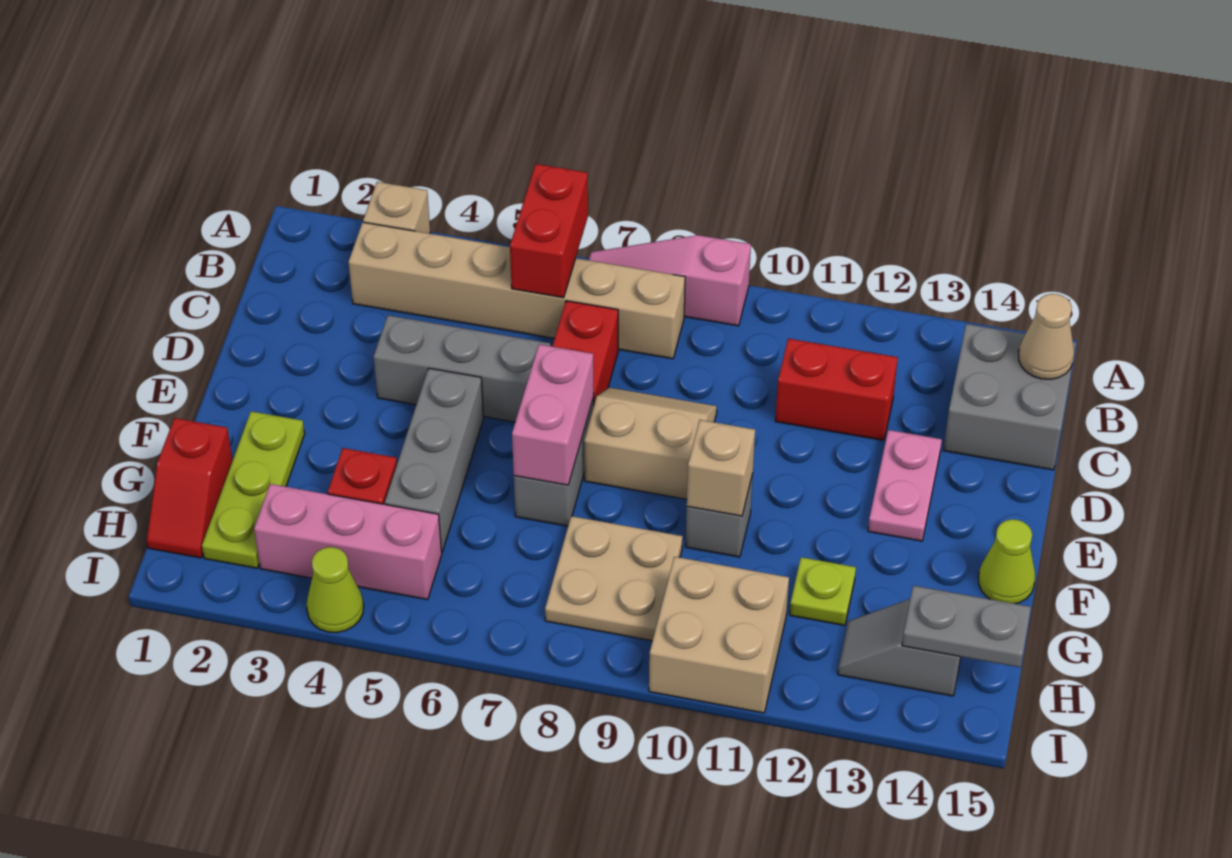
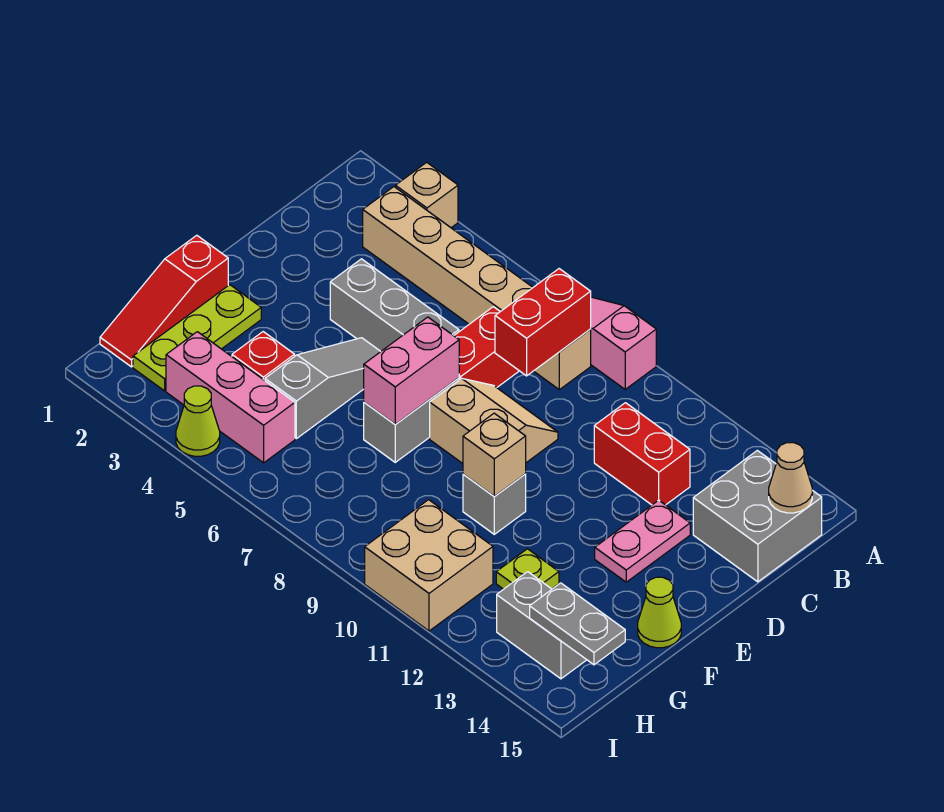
red 1x2 brick [510,164,588,298] -> red 1x2 brick moved to [495,269,591,376]
grey 1x3 brick [385,368,484,552] -> grey 1x3 slope [265,338,381,439]
red 1x2 slope [147,418,233,558] -> red 1x3 slope [100,235,228,367]
tan 2x2 plate [545,516,683,641] -> none
grey 1x2 slope [838,599,961,696] -> grey 1x2 brick [497,572,586,679]

